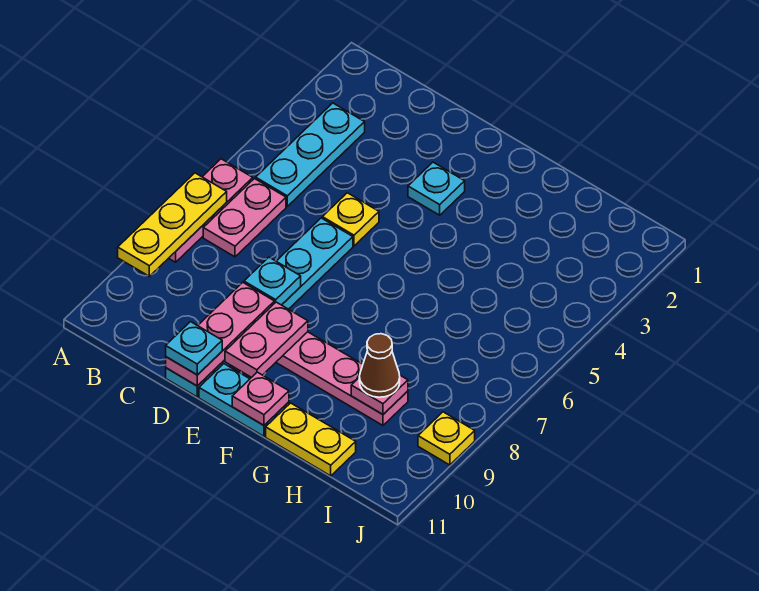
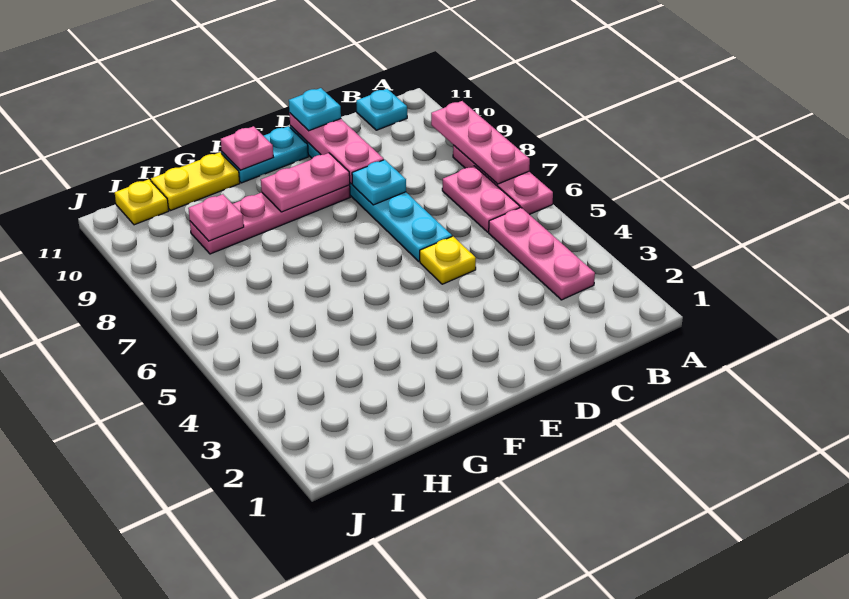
yellow 1x3 plate [118,173,227,276] -> pink 1x3 plate [431,101,530,184]
cyan 1x3 plate [256,103,365,206] -> pink 1x3 plate [489,208,595,300]
cyan 1x1 plate [408,162,465,215] -> cyan 1x1 plate moved to [356,89,407,130]
pink 1x2 plate [225,302,308,378] -> pink 1x2 plate turned to [261,153,350,212]
brown 1x1 cone [359,334,400,397] -> none
yellow 1x1 plate [418,412,475,465] -> yellow 1x1 plate moved to [115,179,169,225]

